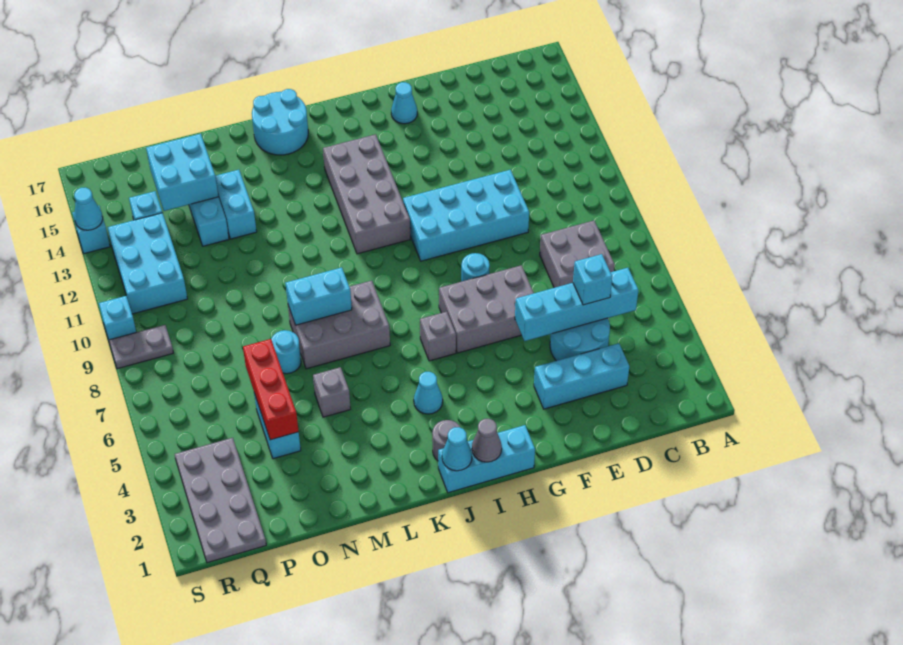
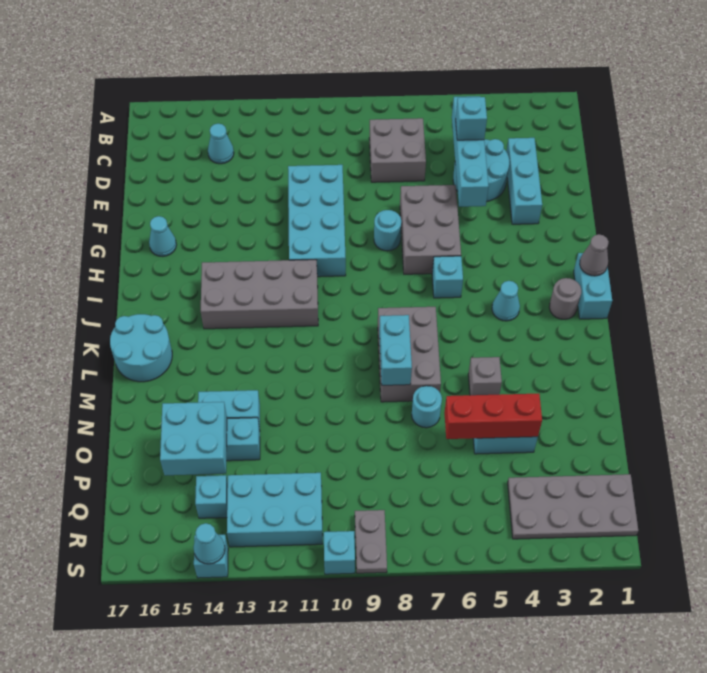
cyan 1x3 brick [438,425,535,493] -> cyan 1x2 brick [574,253,612,319]
grey 1x1 brick [420,312,456,361] -> cyan 1x1 brick [432,256,463,298]
cyan 1x1 cone [442,427,472,471] -> cyan 1x1 cone moved to [208,124,234,164]

